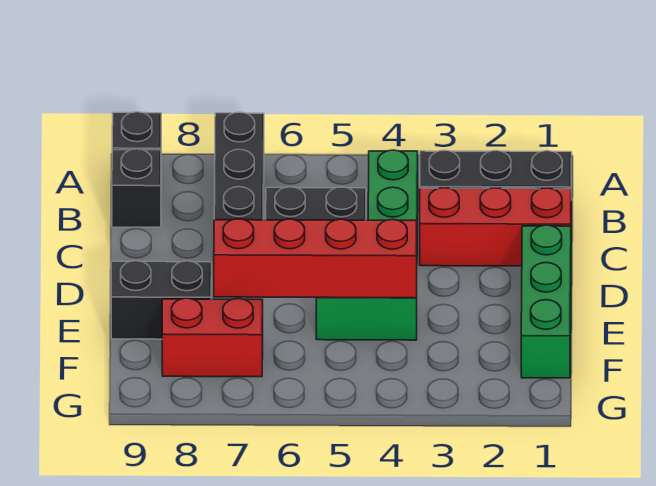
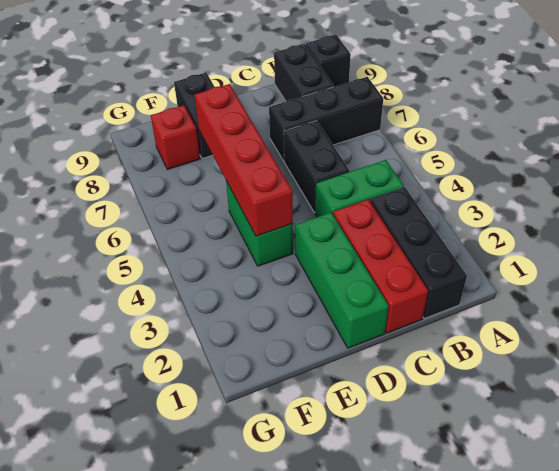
black 1x1 brick [112,149,161,227] -> black 1x2 brick [274,44,334,101]
green 1x3 brick [521,225,571,378] -> green 1x3 brick turned to [295,212,389,348]
red 1x2 brick [162,298,263,377] -> red 1x1 brick [151,105,200,169]

